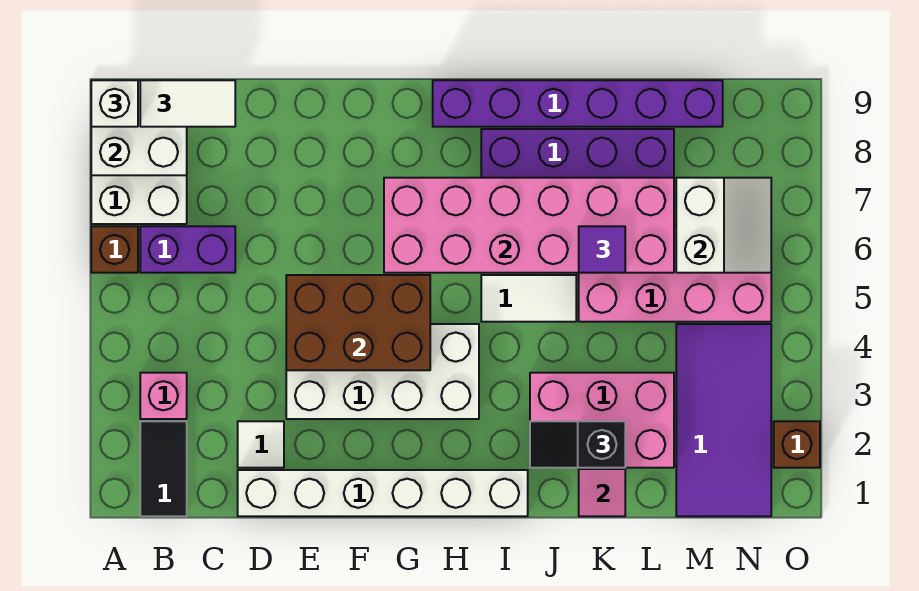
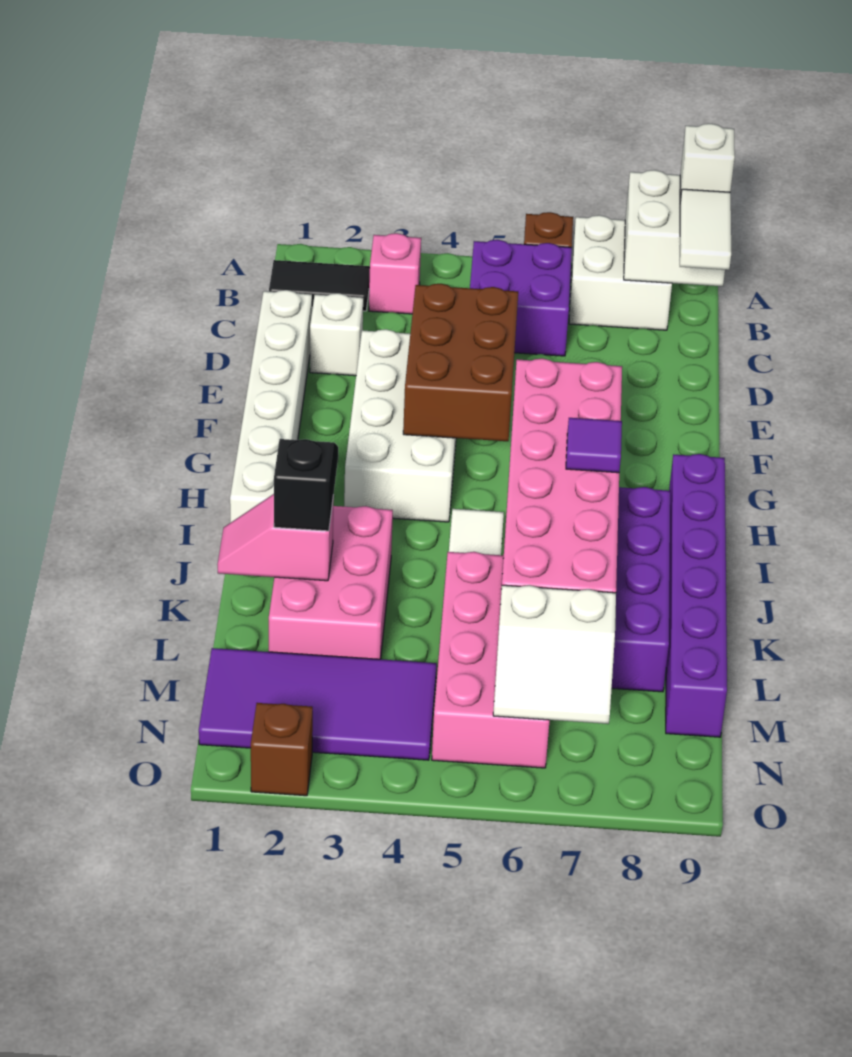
purple 1x2 brick [140,226,235,273] -> purple 2x2 brick [470,240,572,356]
white 1x1 tile [238,421,284,468] -> white 1x1 brick [310,293,363,376]
purple 1x1 tile [579,226,625,273] -> purple 1x1 tile moved to [566,418,622,473]

